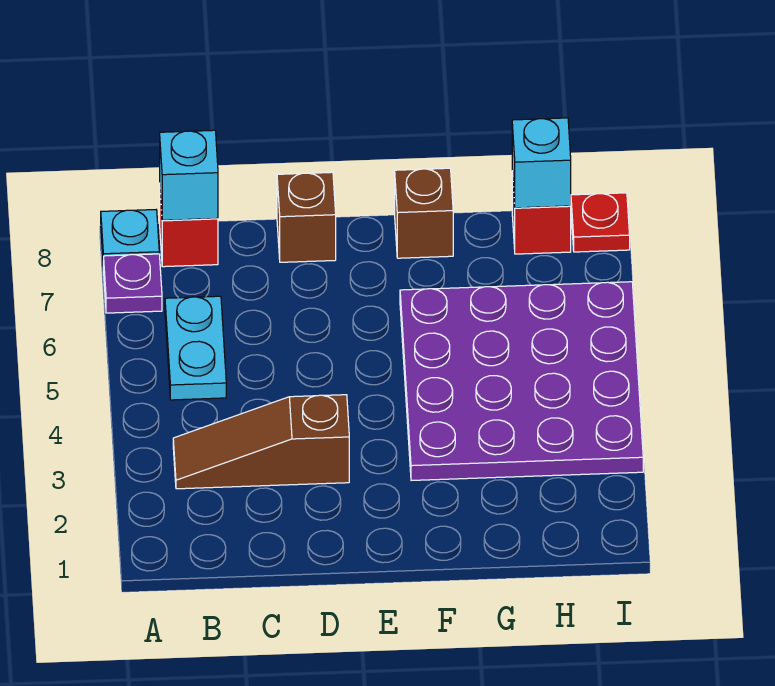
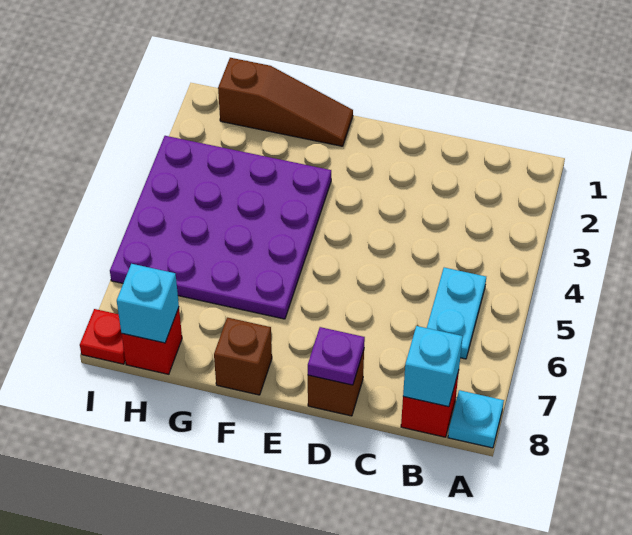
purple 1x1 plate [104,254,162,313] -> purple 1x1 plate moved to [308,327,365,385]
brown 1x3 slope [173,395,349,489] -> brown 1x3 slope moved to [218,58,353,146]

